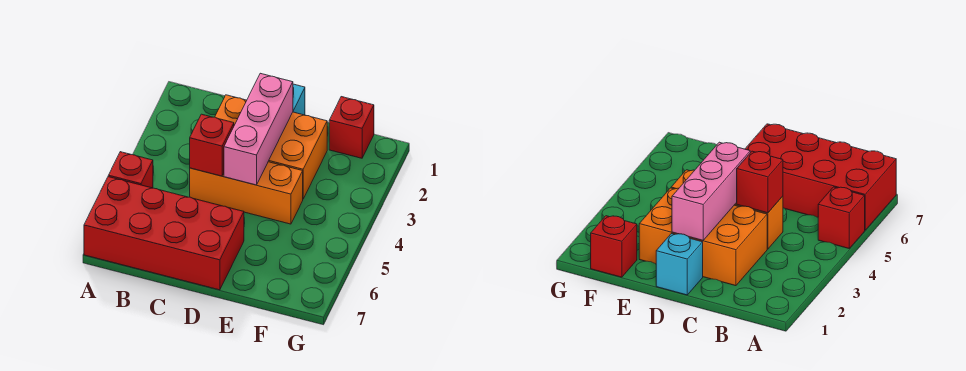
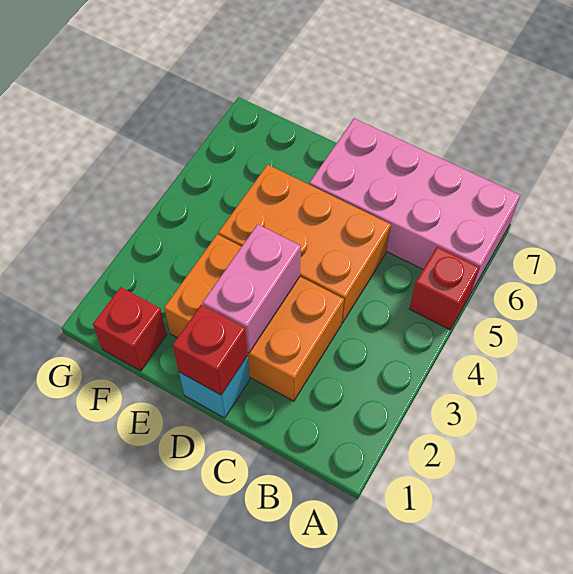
red 2x4 brick [84,177,244,290] -> pink 2x4 brick [309,118,520,292]
orange 1x3 brick [190,162,303,224] -> orange 2x3 brick [219,165,391,323]
red 1x1 brick [190,114,234,176] -> red 1x1 brick moved to [173,305,248,395]
pink 1x3 brick [224,73,293,185] -> pink 1x2 brick [203,224,301,353]

